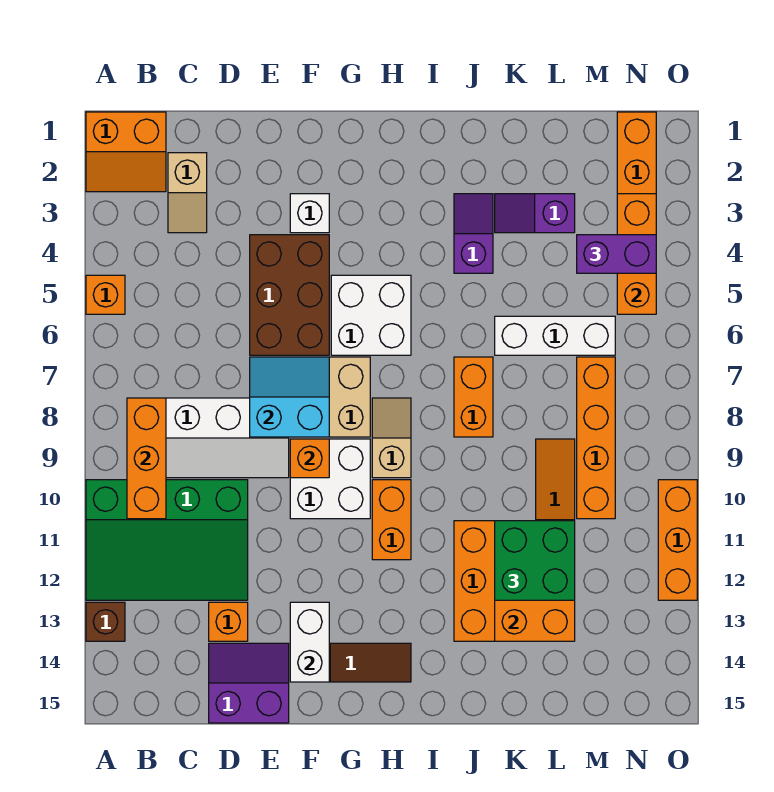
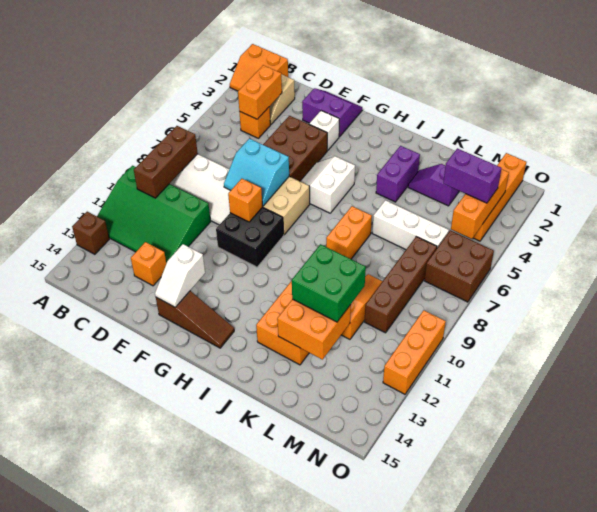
orange 1x1 brick [86,275,125,314] -> orange 1x1 brick moved to [239,107,270,138]
orange 1x3 brick [127,398,166,519] -> brown 1x3 brick [134,126,198,198]
purple 2x2 slope [209,643,289,723] -> purple 2x2 slope moved to [302,88,362,137]
cyan 2x2 slope [250,357,329,437] -> cyan 2x2 slope turned to [224,138,289,206]
white 2x2 brick [290,439,370,519] -> black 2x2 brick [216,207,284,267]
white 1x2 brick [290,602,329,682] -> white 1x2 slope [155,244,205,307]
white 2x2 brick [331,275,411,355] -> white 2x2 slope [300,156,355,213]
tan 1x2 slope [372,398,411,478] -> none
orange 1x2 brick [372,480,411,560] -> orange 1x2 brick moved to [238,65,282,119]
purple 1x2 slope [454,194,493,273] -> purple 1x2 brick [376,146,420,202]
orange 1x4 brick [577,357,615,519] -> brown 1x4 brick [364,237,437,333]
none -> brown 2x2 brick [424,230,494,302]

